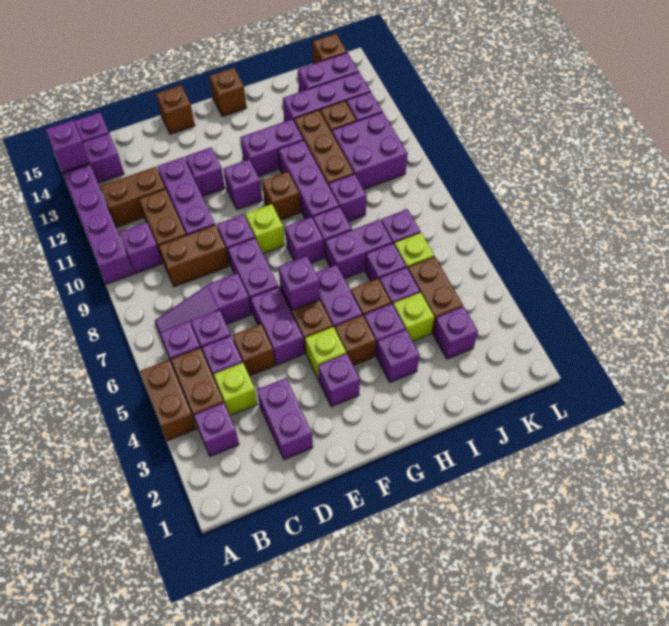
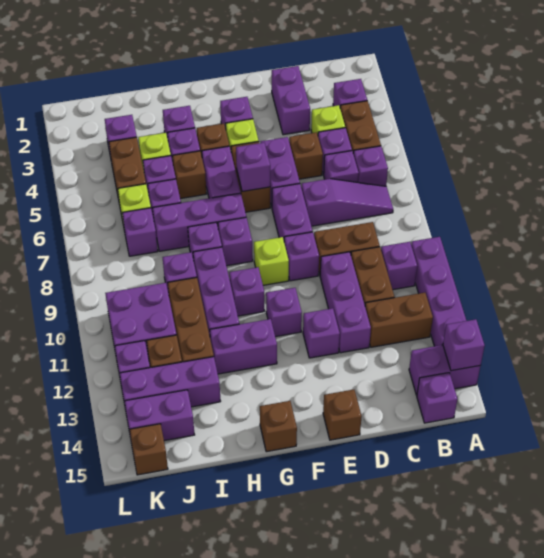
brown 1x2 brick [140,360,197,441] -> none
brown 1x1 brick [262,172,300,220] -> purple 1x1 brick [229,267,264,316]
purple 1x2 brick [325,220,393,279] -> purple 1x3 brick [153,193,246,251]

